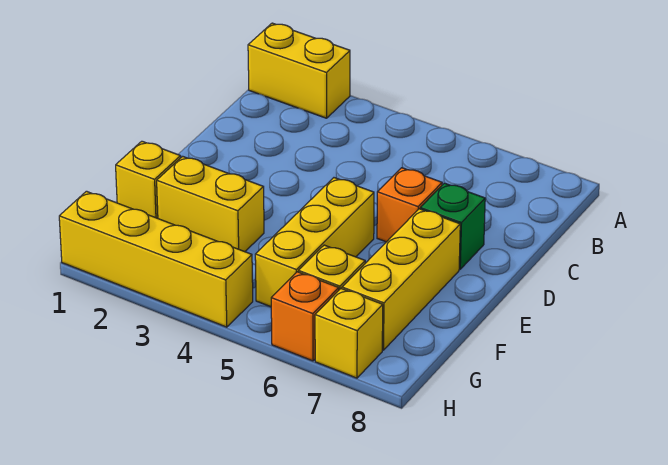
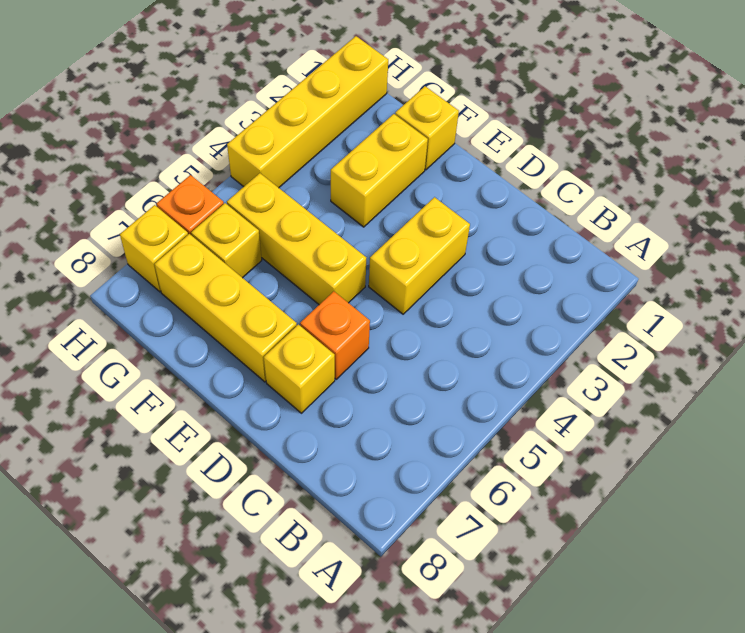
yellow 1x2 brick [248,23,350,118] -> yellow 1x2 brick moved to [369,197,470,314]
green 1x1 brick [420,183,485,269] -> yellow 1x1 brick [264,325,335,413]

